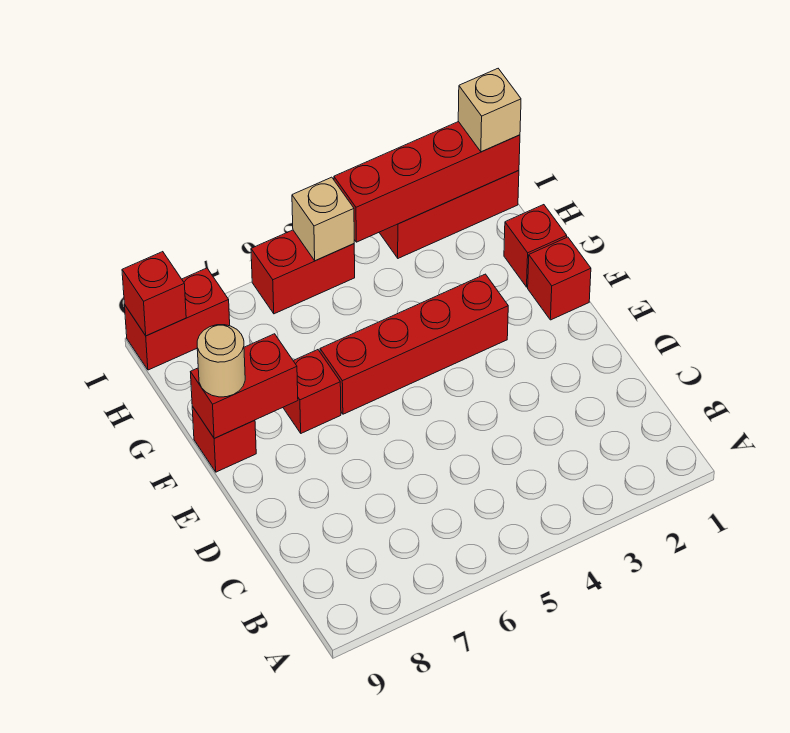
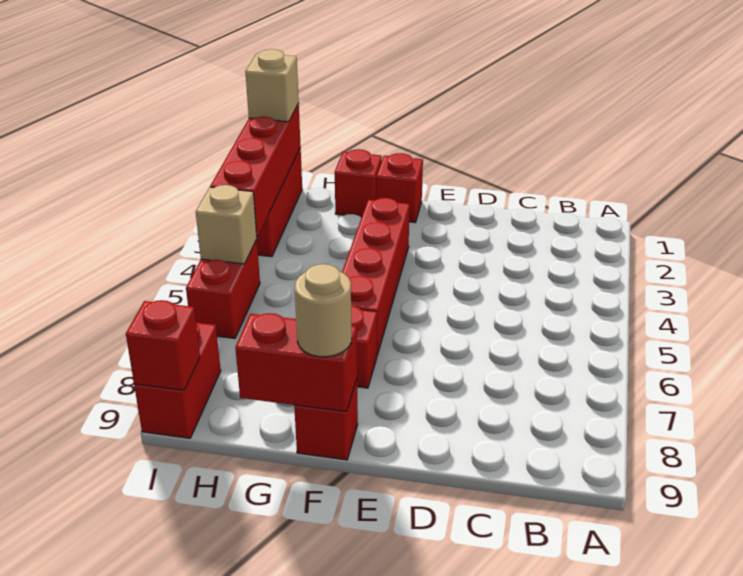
red 1x2 brick [191,334,298,438] -> red 1x2 brick turned to [235,313,357,412]

